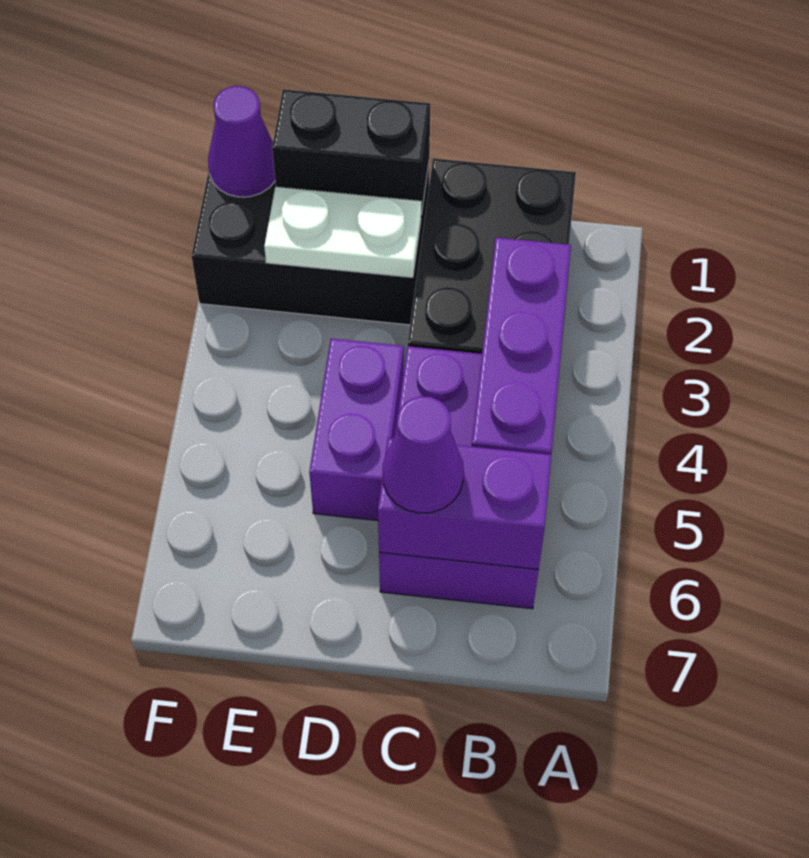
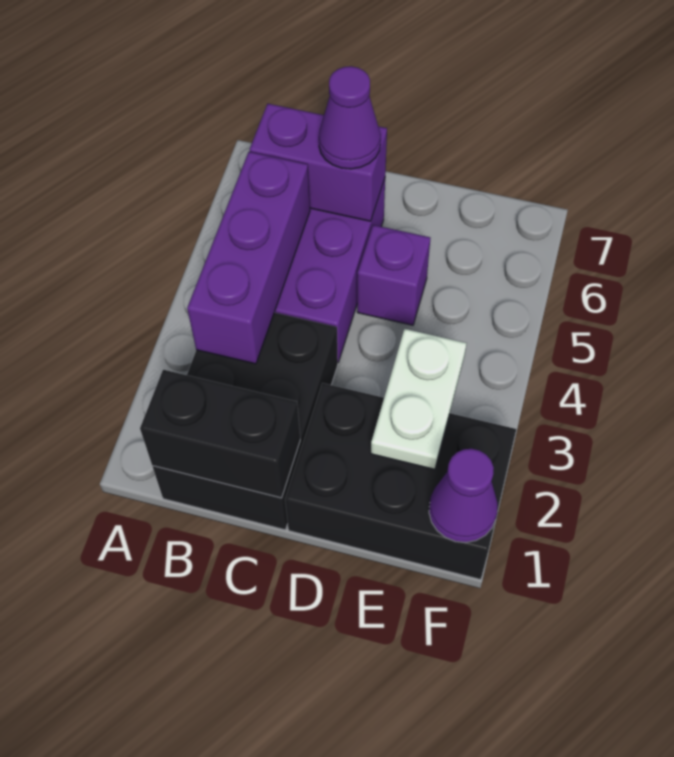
black 1x2 brick [272,89,430,215] -> black 1x2 brick moved to [140,370,300,498]
white 1x2 plate [264,187,421,277] -> white 1x2 plate turned to [371,329,467,469]
purple 1x2 brick [309,339,404,521] -> purple 1x1 brick [357,225,430,325]

